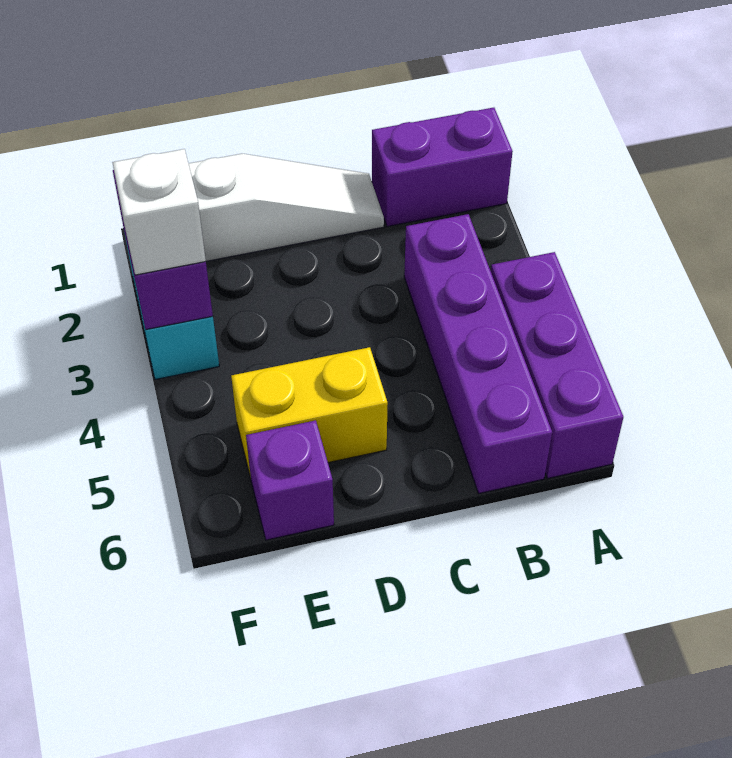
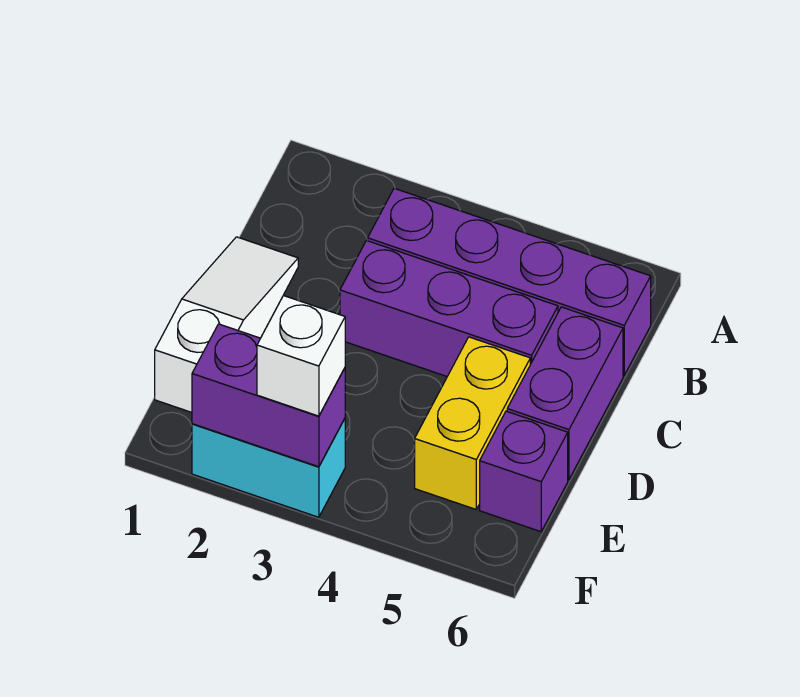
purple 1x2 brick [372,108,513,227] -> purple 1x2 brick moved to [507,307,623,480]
purple 1x3 brick [491,252,623,478] -> purple 1x3 brick moved to [340,241,558,376]

